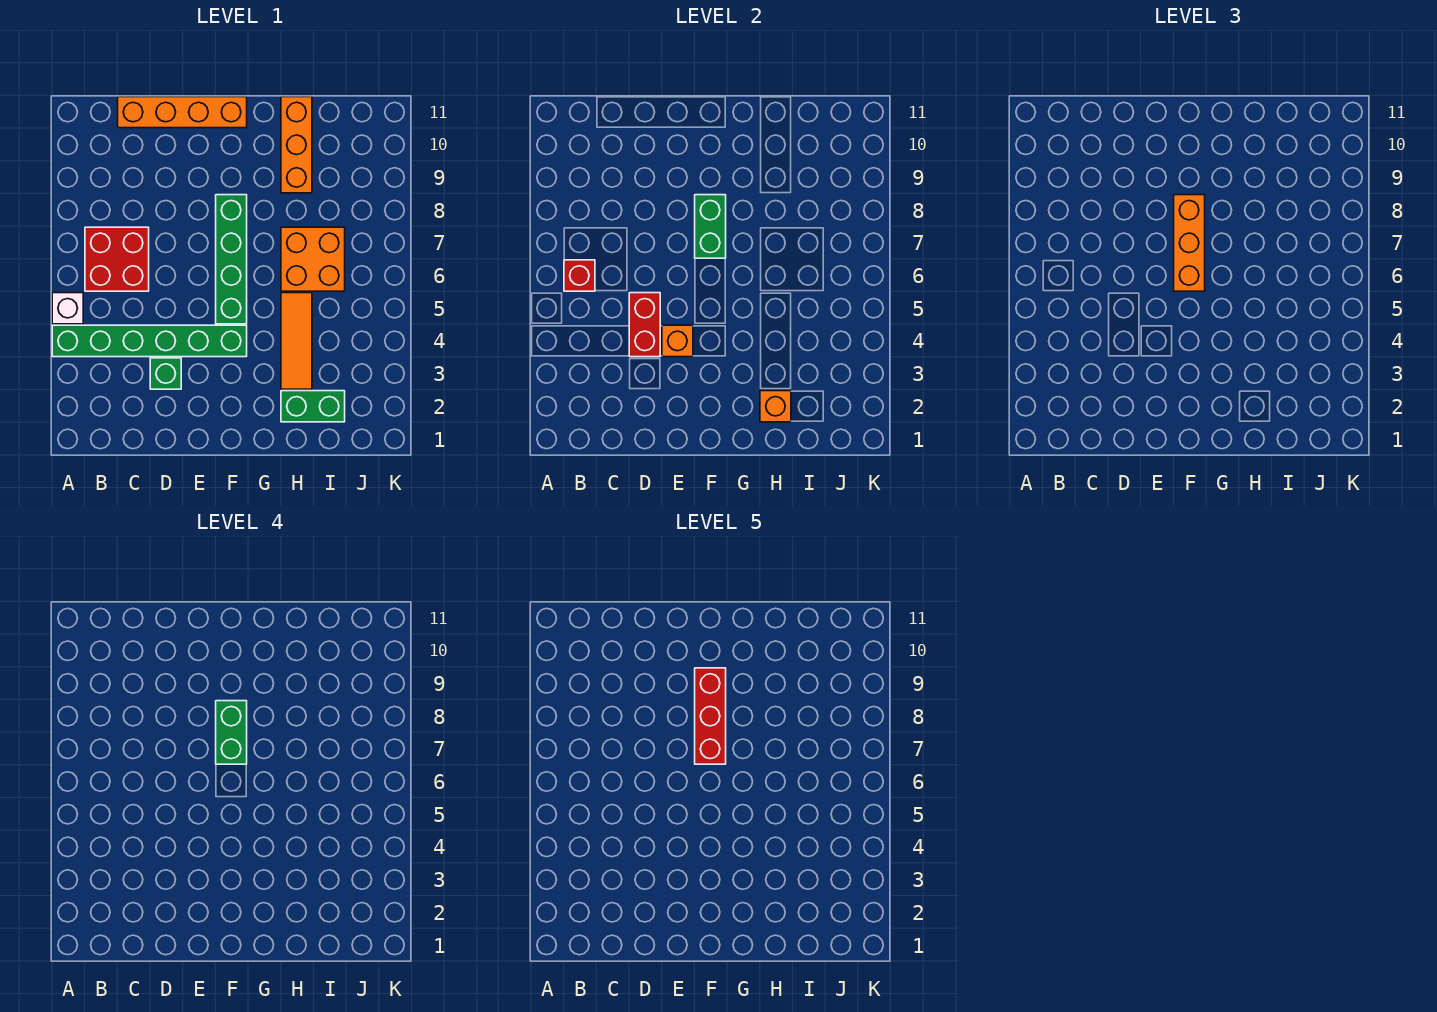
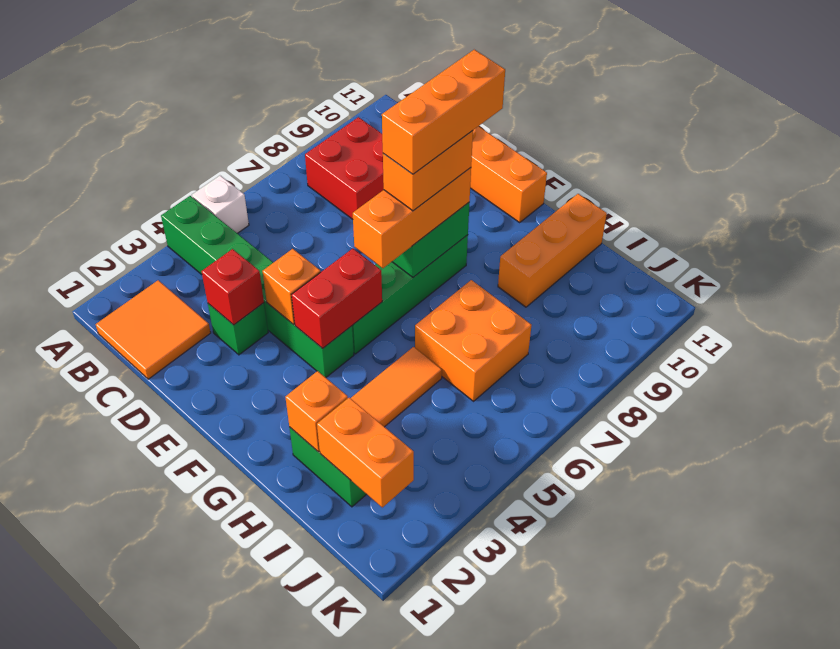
none -> orange 2x2 tile [96,280,211,379]
red 2x2 brick [85,227,149,291] -> red 2x2 brick moved to [305,117,384,219]
red 1x1 brick [564,260,595,291] -> red 1x1 brick moved to [202,249,264,325]
red 1x2 brick [629,293,660,357] -> red 1x2 brick moved to [292,249,382,348]
green 1x2 brick [216,701,247,764] -> orange 1x2 brick [383,131,473,211]
red 1x3 brick [695,668,726,764] -> orange 1x3 brick [382,50,505,174]
none -> orange 1x2 brick [317,398,414,507]

